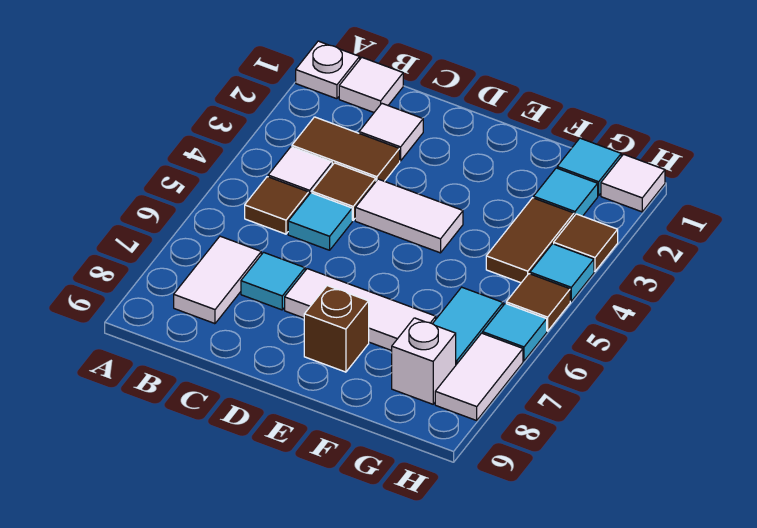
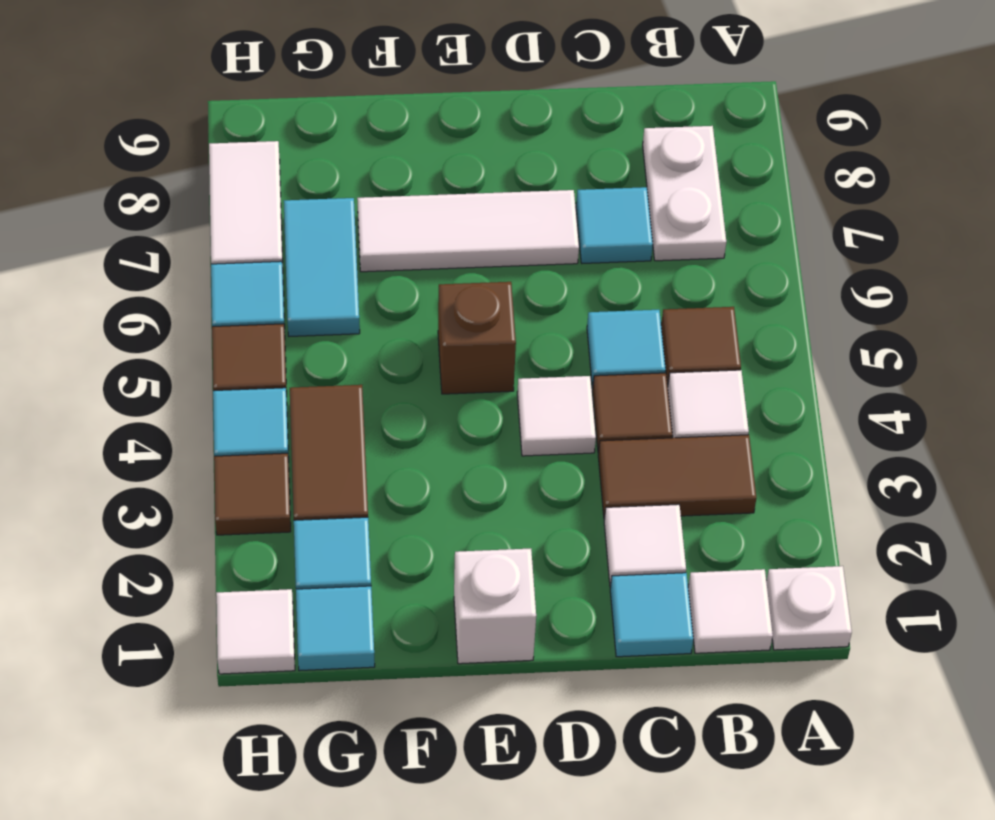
white 1x2 tile [174,236,261,324] -> white 1x2 plate [643,126,726,261]
none -> cyan 1x1 tile [610,573,693,657]
white 1x2 tile [355,179,463,253] -> white 1x1 tile [517,376,596,456]
brown 1x1 brick [304,286,369,372] -> brown 1x1 brick moved to [438,282,516,394]
white 1x1 brick [392,318,456,404] -> white 1x1 brick moved to [454,549,536,664]

